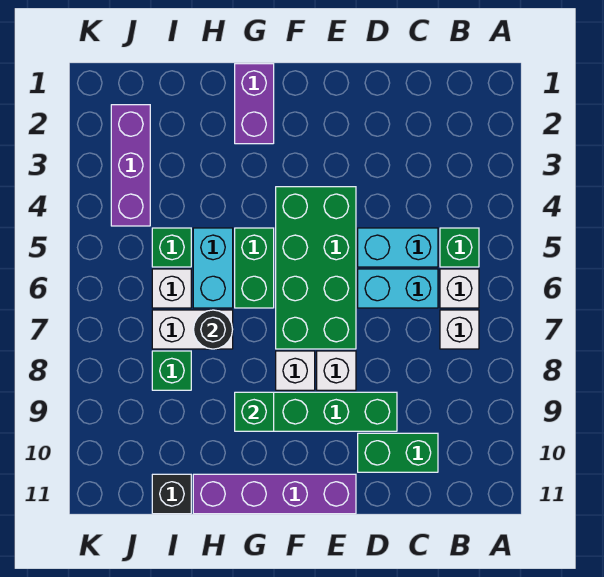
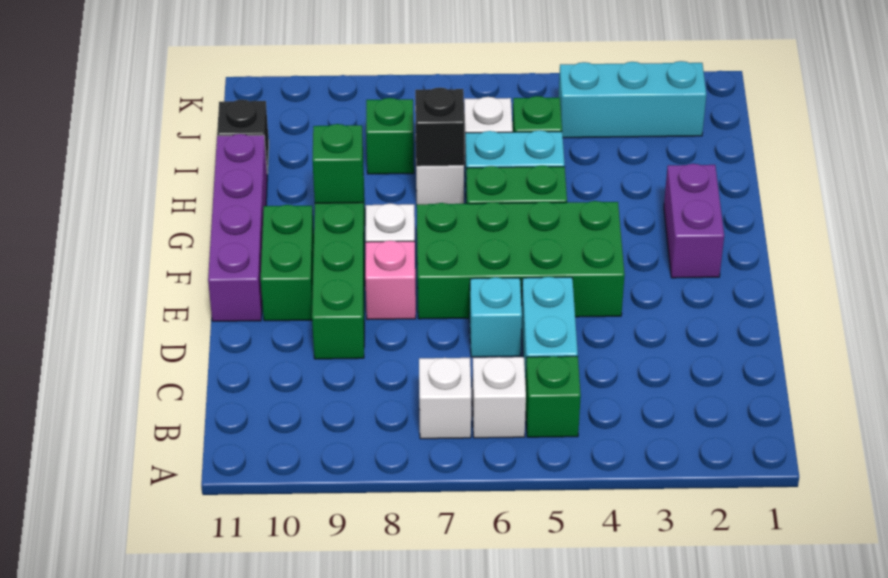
cyan 1x2 brick [358,269,438,308] -> cyan 1x1 brick [470,277,522,357]
green 1x2 brick [358,433,438,472] -> green 1x2 brick moved to [261,205,314,321]
white 1x1 brick [317,351,356,390] -> pink 1x1 brick [365,241,416,320]
purple 1x2 brick [235,64,274,144] -> purple 1x2 brick turned to [664,164,724,278]
black 1x1 round brick [194,310,233,349] -> black 1x1 brick [415,88,464,166]
purple 1x3 brick [111,105,150,226] -> cyan 1x3 brick [558,61,706,138]

